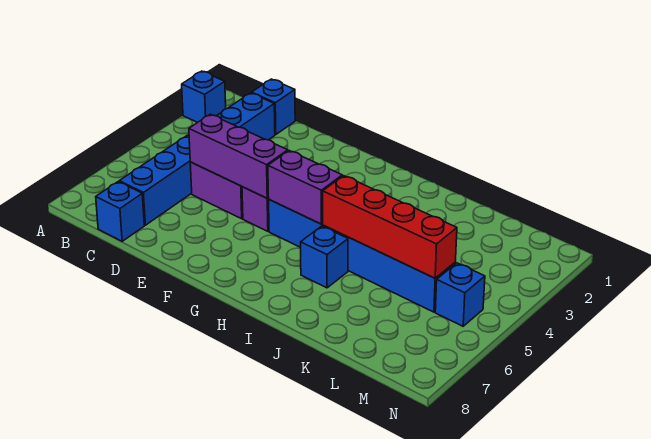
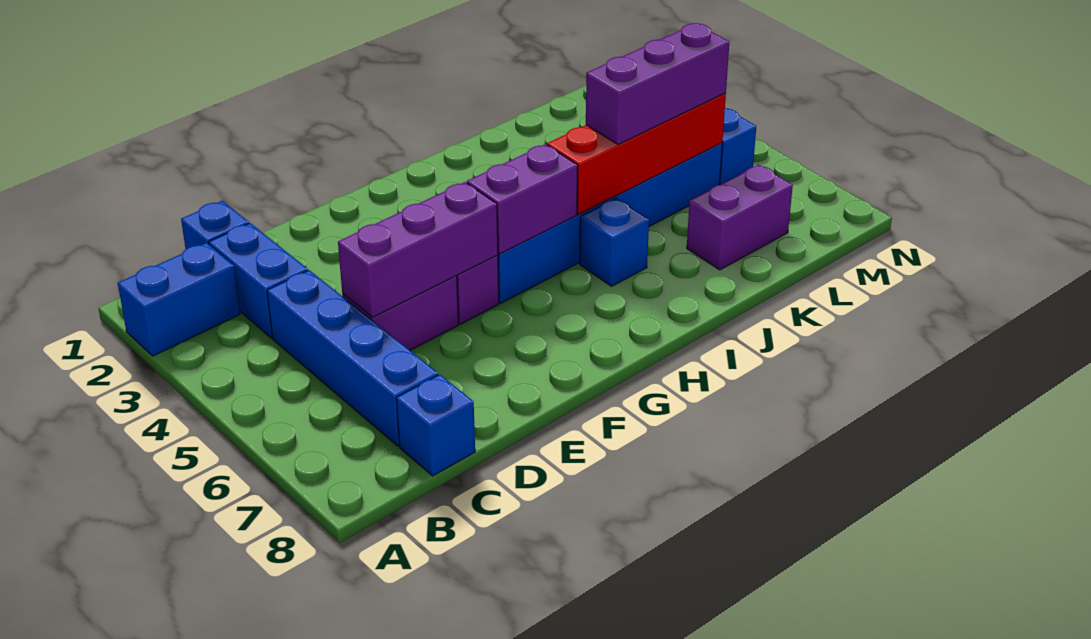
blue 1x1 brick [182,71,226,122] -> blue 1x2 brick [118,243,240,356]
none -> purple 1x3 brick [586,23,729,145]
none -> purple 1x2 brick [687,165,793,270]

